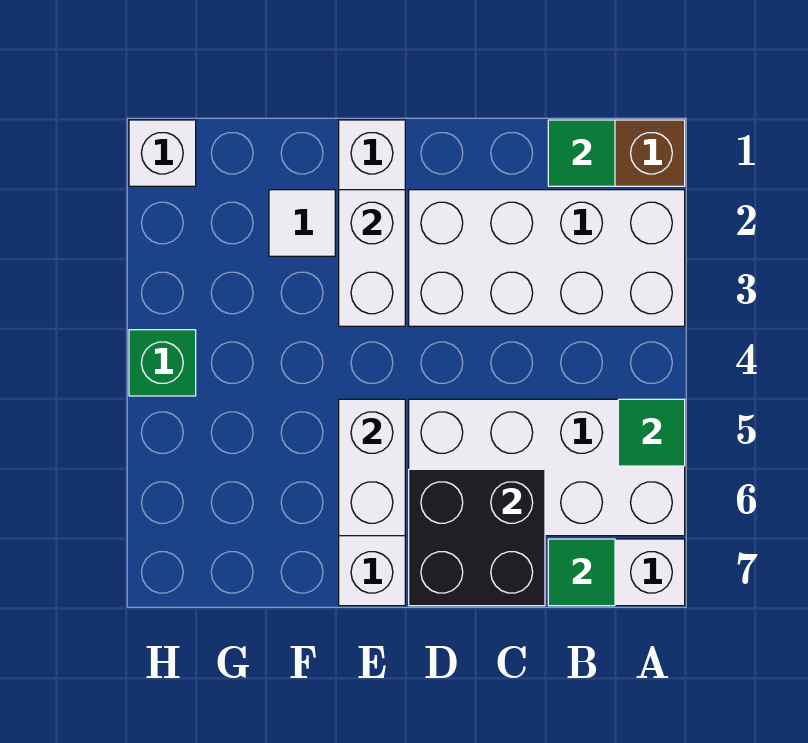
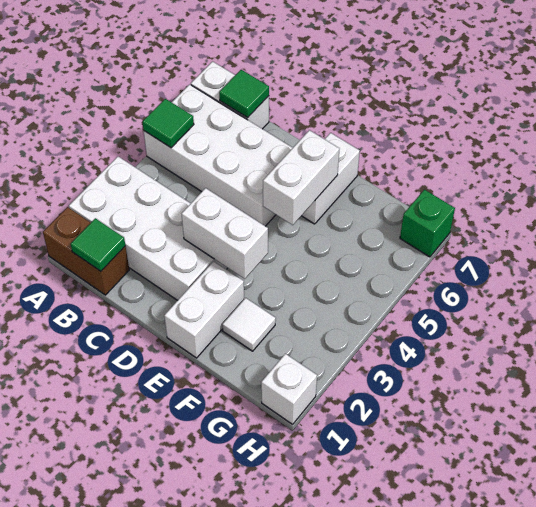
black 2x2 brick [409,469,545,606] -> none
white 1x2 brick [339,190,405,326] -> white 1x2 brick turned to [182,188,268,279]
green 1x1 brick [129,330,196,396] -> green 1x1 brick moved to [400,190,455,257]

